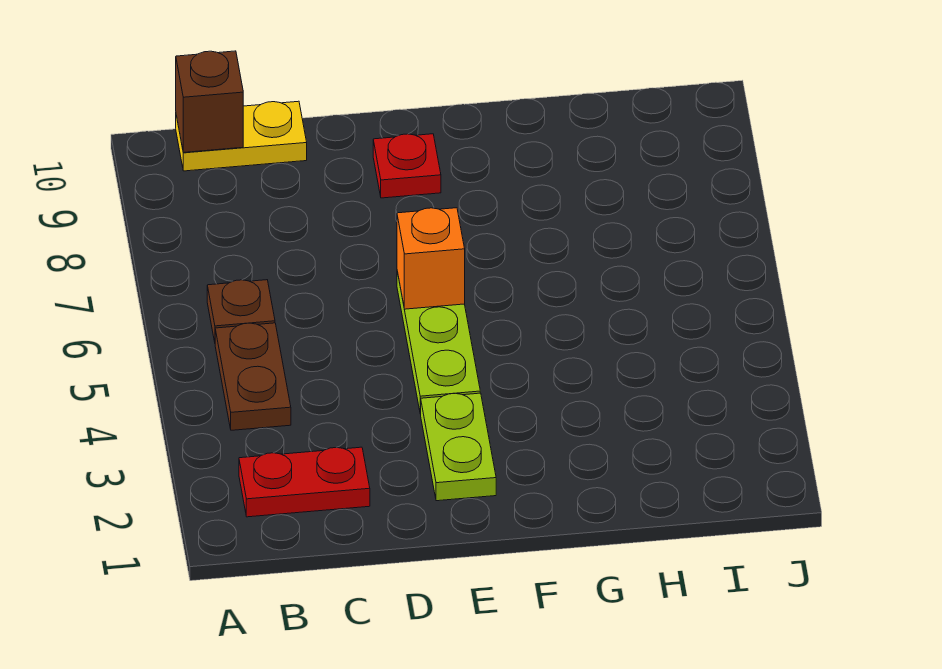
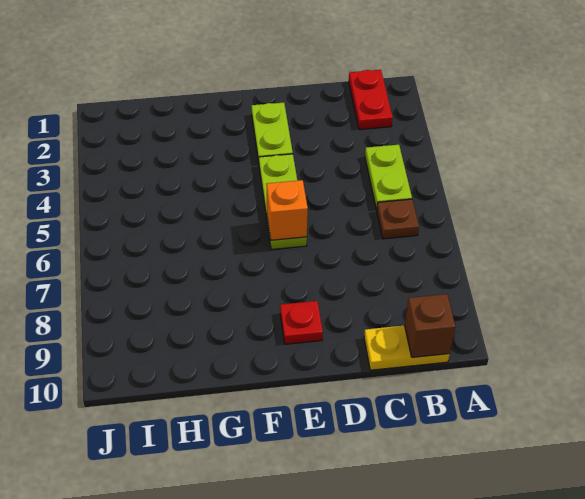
red 1x2 plate [239,447,370,517] -> red 1x2 plate turned to [349,70,393,130]
brown 1x2 plate [215,323,291,430] -> lime 1x2 plate [365,145,412,210]

